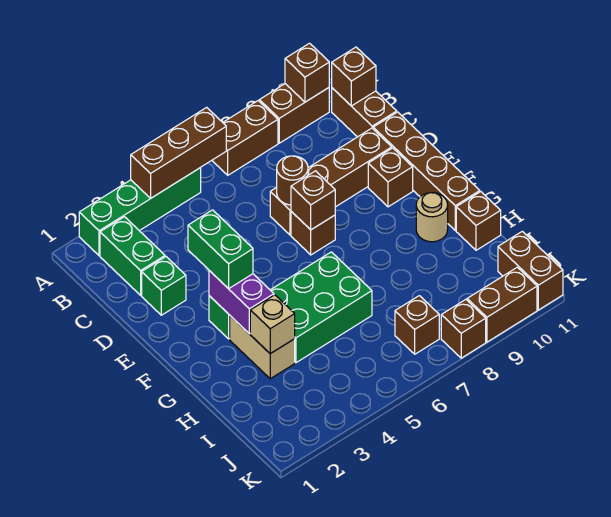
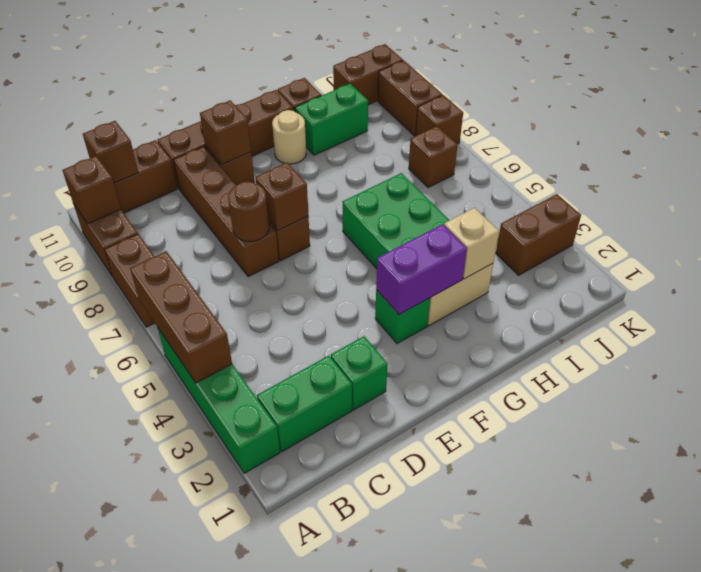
green 1x2 brick [188,210,253,289] -> green 1x2 brick moved to [295,84,368,155]
none -> brown 1x1 brick [200,100,251,165]
none -> brown 1x2 brick [496,194,581,275]

